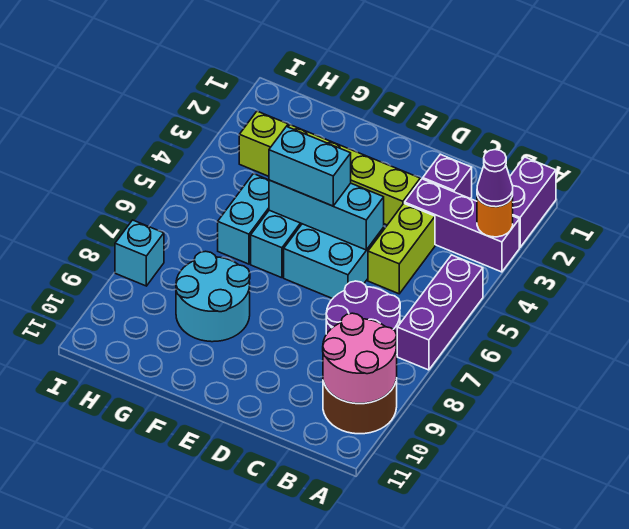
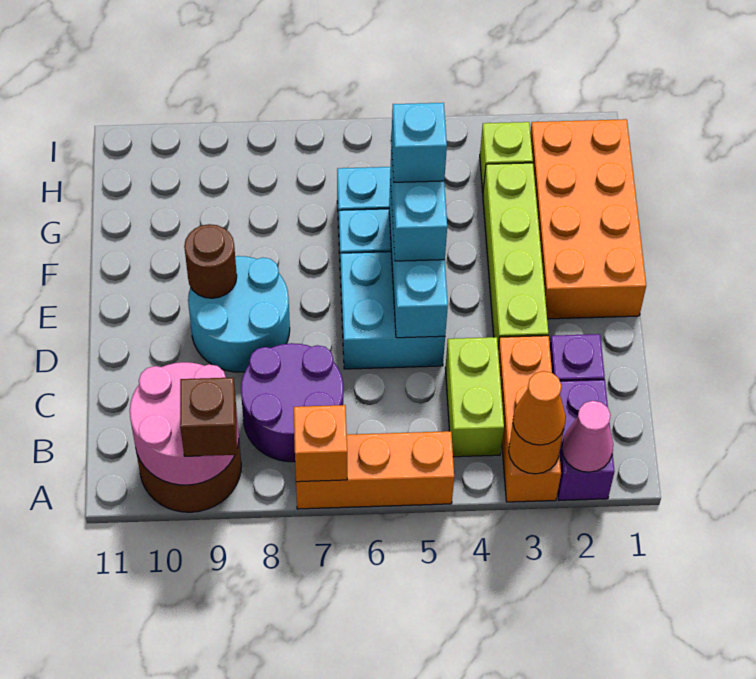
purple 1x2 brick [510,157,556,247] -> purple 1x2 brick turned to [558,380,615,500]
none -> pink 1x1 cone [562,401,613,472]
purple 1x3 brick [405,179,519,272] -> orange 1x3 brick [498,336,561,502]
purple 1x1 cone [477,150,513,207] -> orange 1x1 cone [513,371,566,445]
purple 1x3 brick [397,255,483,370] -> orange 1x3 brick [296,431,454,509]
none -> orange 1x1 brick [294,405,347,482]
none -> brown 1x1 brick [180,378,237,456]
lime 1x2 brick [368,203,435,294] -> lime 1x2 brick turned to [445,337,504,457]
none -> orange 2x4 brick [530,119,646,319]
none -> brown 1x1 round brick [184,224,237,298]
cyan 2x2 round brick [176,251,250,342] -> cyan 2x2 round brick moved to [188,256,290,372]
cyan 1x1 brick [115,220,164,286] -> cyan 1x1 brick moved to [391,103,447,182]

